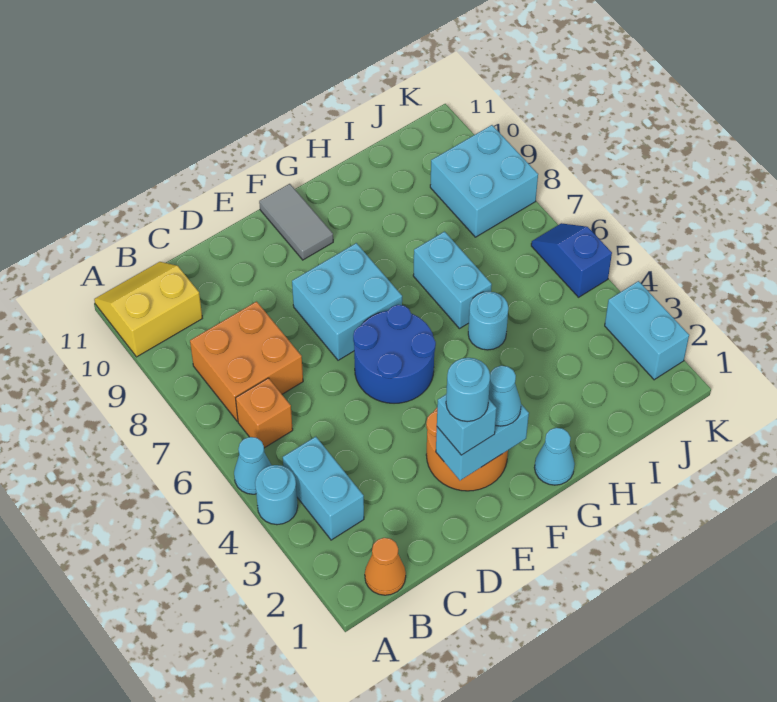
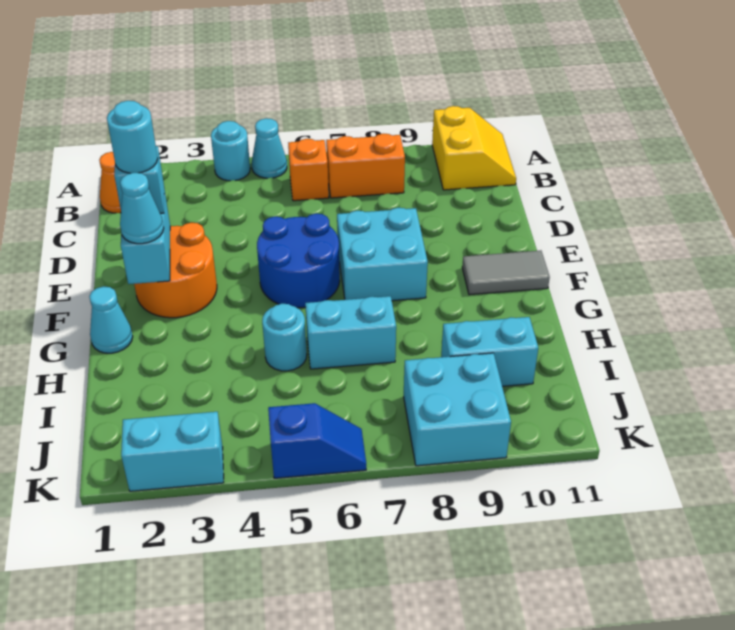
cyan 1x2 brick [283,437,364,540] -> cyan 1x2 brick moved to [441,317,538,386]
orange 2x2 brick [190,302,303,421] -> orange 1x2 brick [326,134,405,198]

